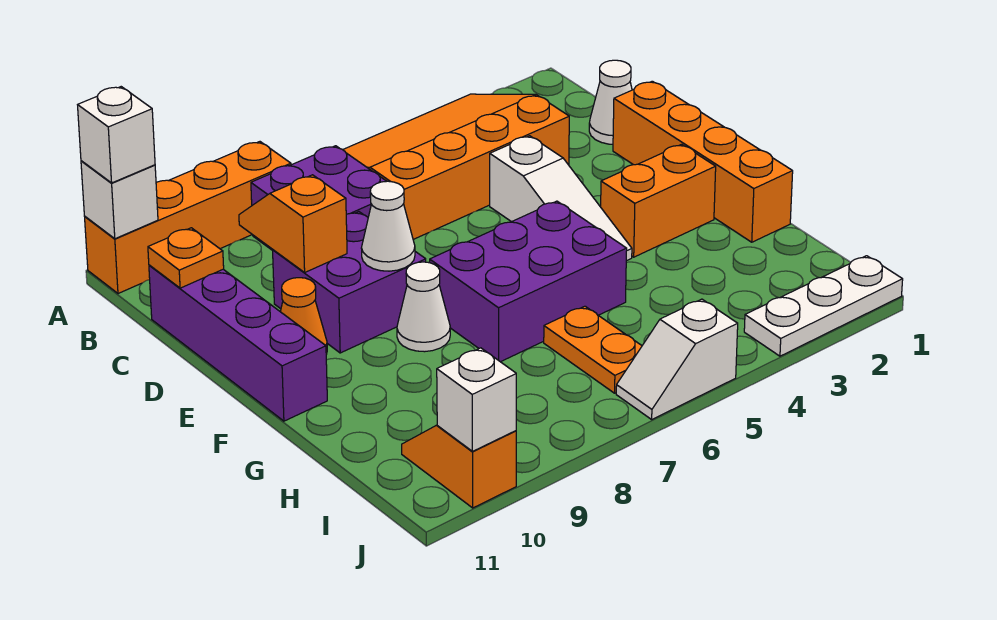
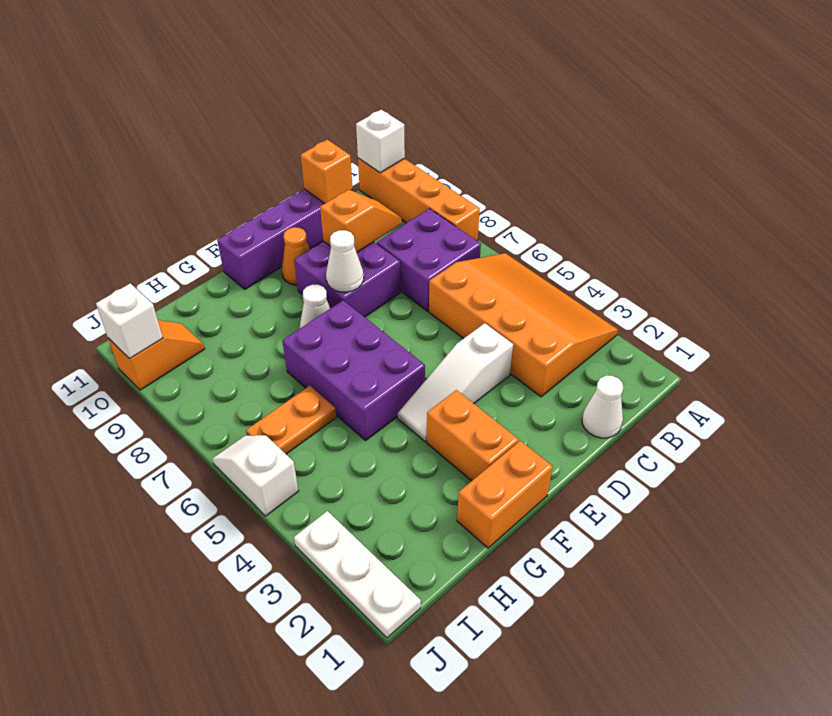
white 1x1 brick [78,87,155,183] -> none
orange 1x1 plate [148,228,224,288] -> orange 1x1 brick [301,140,352,204]
orange 1x4 brick [613,81,793,242] -> orange 1x2 brick [457,441,553,548]

